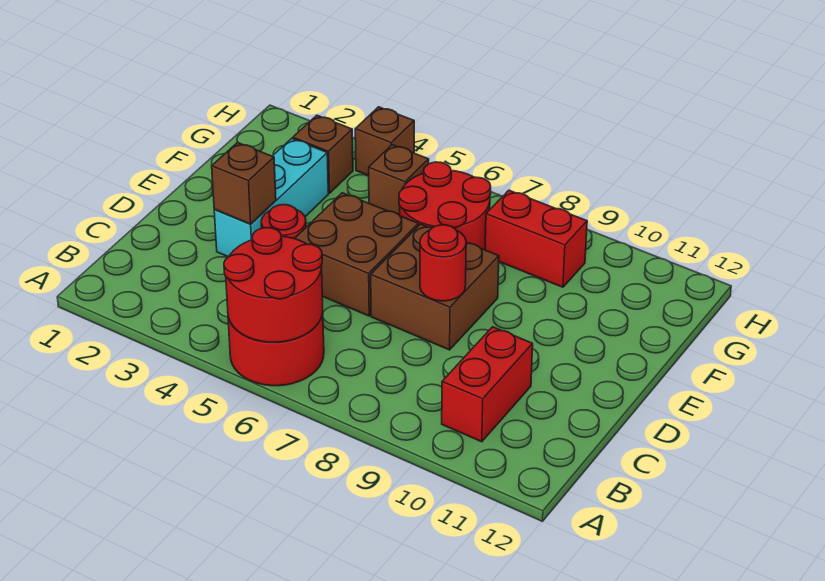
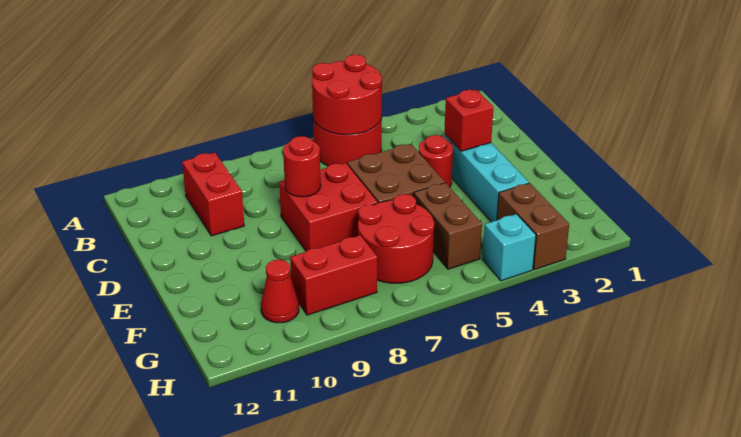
brown 1x1 brick [212,142,276,224] -> red 1x1 brick [444,90,493,151]
brown 2x2 brick [371,224,499,350] -> red 2x2 brick [279,163,377,251]
brown 1x1 brick [293,115,353,193] -> brown 1x2 brick [497,183,569,270]
brown 1x1 brick [369,145,429,215] -> brown 1x2 brick [414,183,482,269]
none -> red 1x1 cone [261,260,299,323]
brown 1x1 brick [355,107,414,176] -> cyan 1x1 brick [482,214,536,281]

